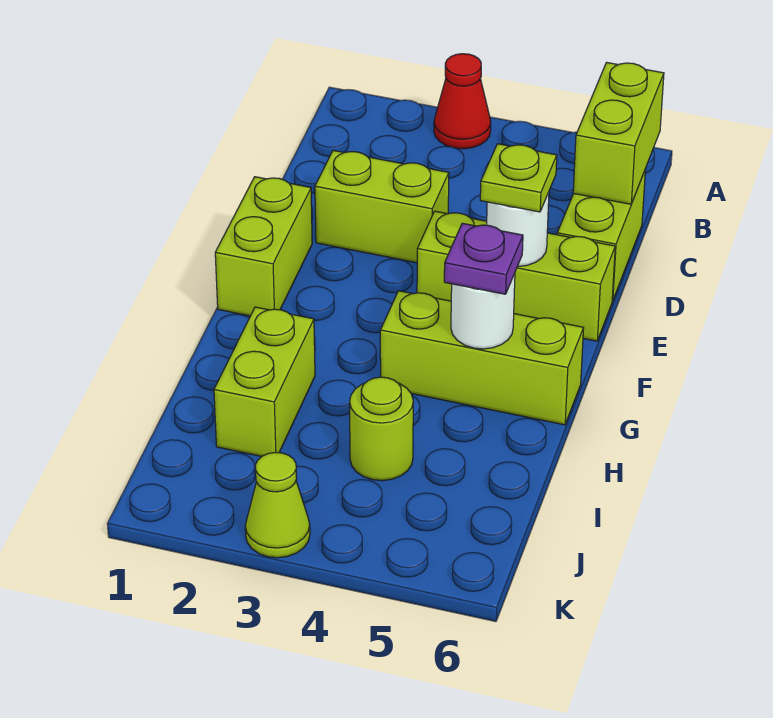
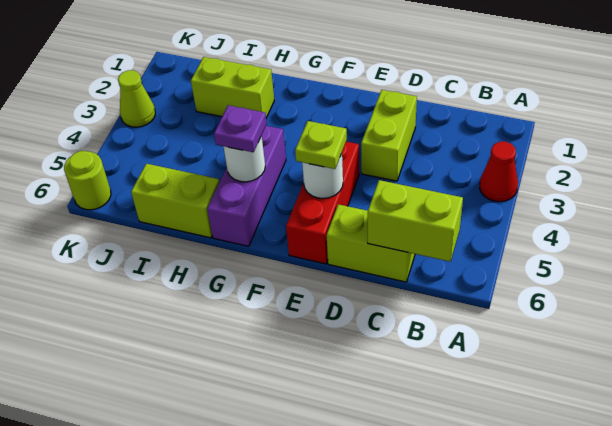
lime 1x2 brick [215,177,312,316] -> lime 1x2 brick moved to [131,164,220,238]
lime 1x3 brick [417,211,615,341] -> red 1x3 brick [286,142,359,264]
lime 1x3 brick [380,291,584,425] -> purple 1x3 brick [207,126,286,246]
lime 1x1 round brick [350,377,413,481] -> lime 1x1 round brick moved to [64,151,111,210]

